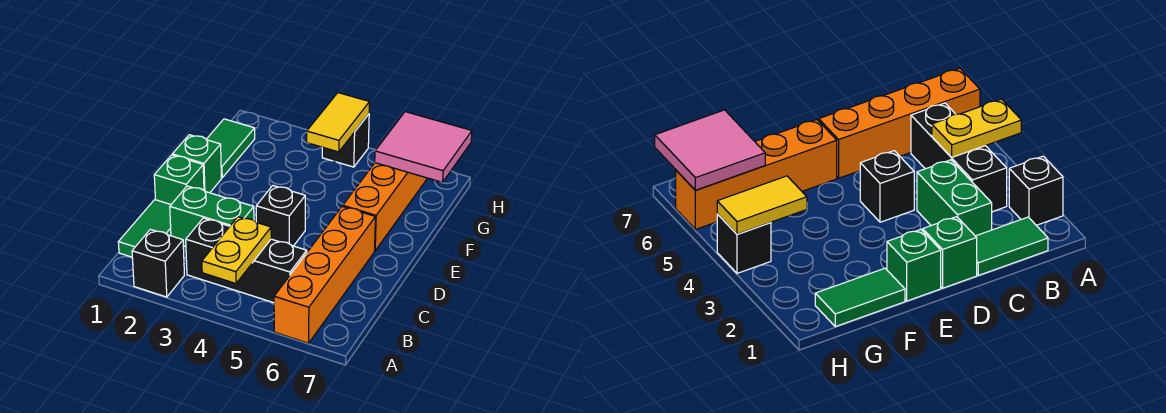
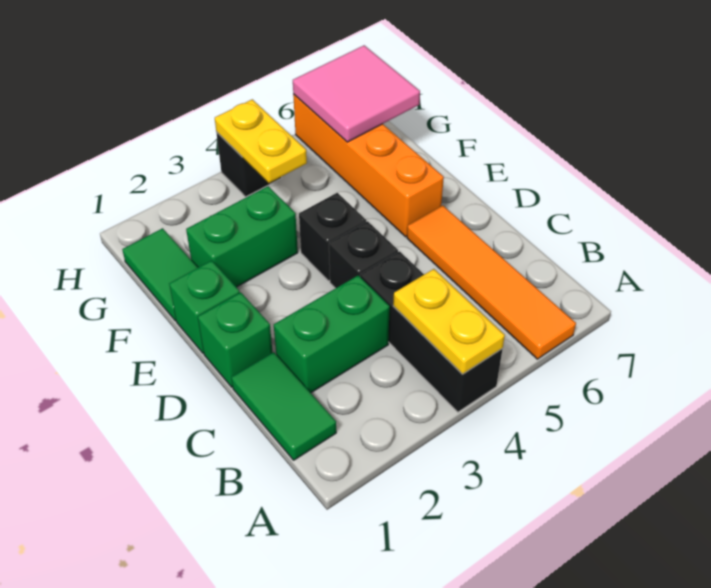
black 1x1 brick [132,229,184,297] -> black 1x1 brick moved to [299,193,366,281]
orange 1x4 brick [274,206,375,343] -> orange 1x4 tile [407,206,576,359]
black 1x3 brick [186,218,307,303] -> black 1x3 brick turned to [360,251,503,412]
none -> green 1x2 brick [186,186,298,287]
yellow 1x2 tile [307,93,370,152] -> yellow 1x2 plate [215,99,307,183]

